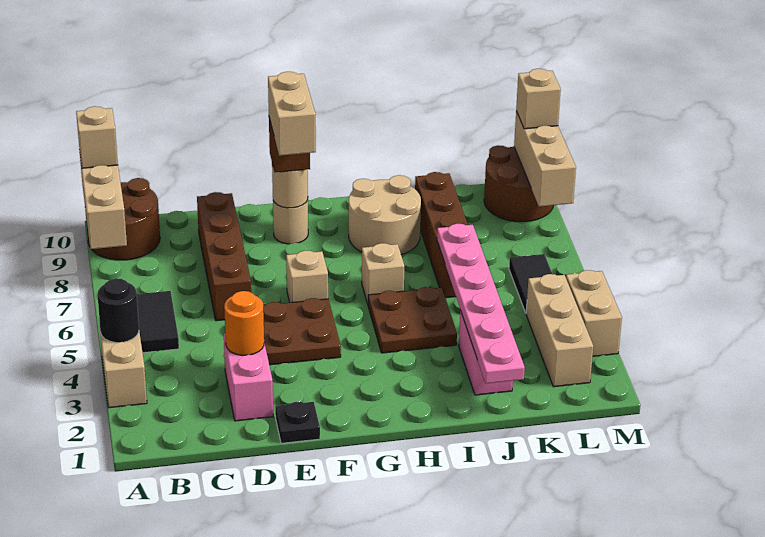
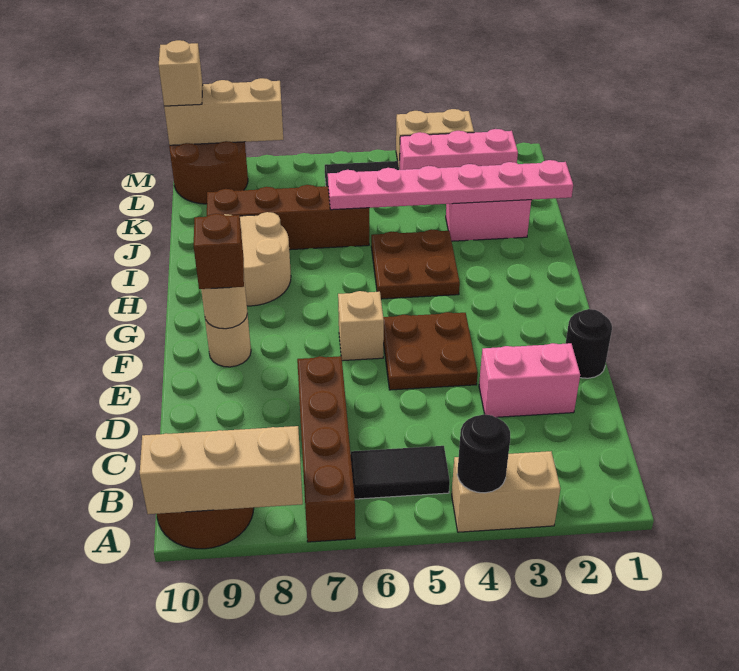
tan 1x1 brick [76,106,118,168] -> none
orange 1x1 round brick [224,291,264,355] -> none
brown 1x4 brick [197,192,251,321] -> brown 1x4 brick turned to [297,356,355,542]
black 1x1 plate [275,402,320,443] -> black 1x1 round brick [566,309,612,378]
tan 1x2 brick [268,72,316,156] -> none
tan 1x1 brick [362,243,404,304] -> none
tan 1x3 brick [526,274,593,387] -> pink 1x3 brick [400,129,518,170]

